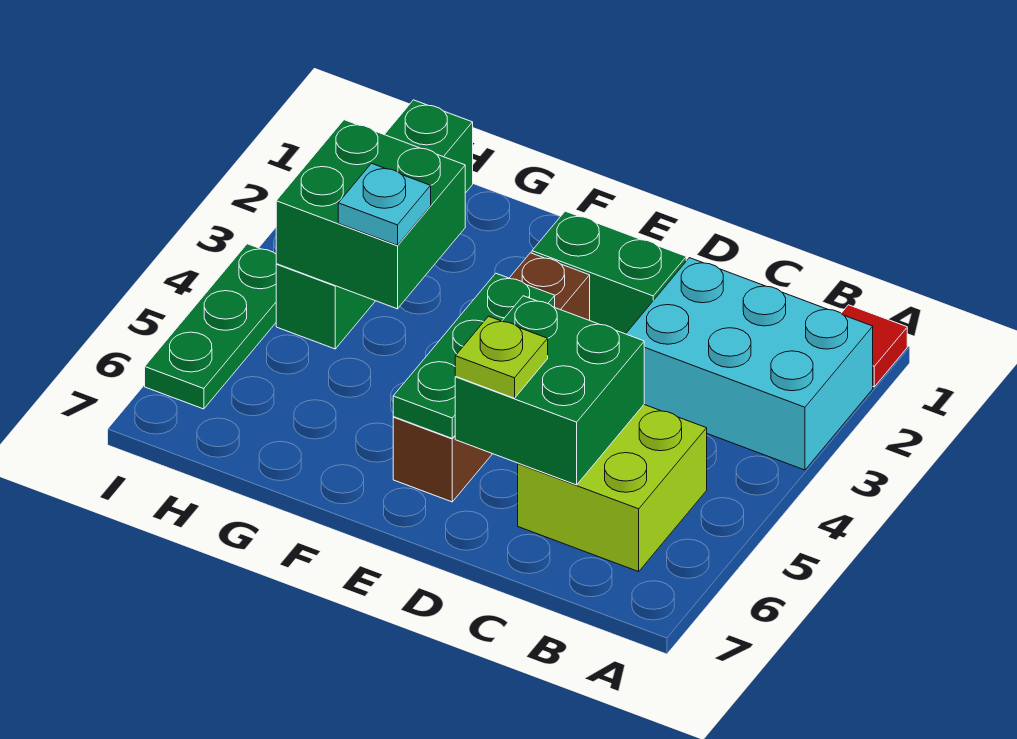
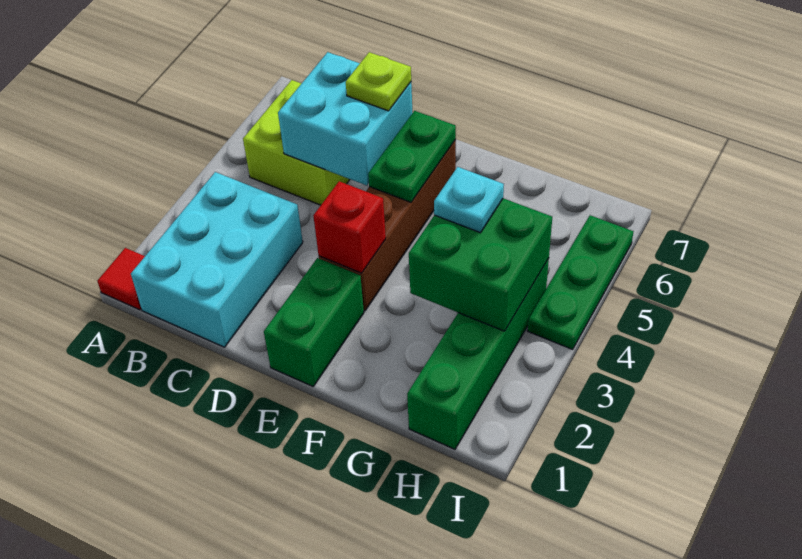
cyan 2x3 brick [626,258,873,470] -> cyan 2x3 brick turned to [131,172,303,347]
green 2x2 brick [455,296,644,485] -> cyan 2x2 brick [278,52,412,185]
green 1x2 brick [532,211,686,334] -> green 1x2 brick turned to [264,258,364,386]
none -> red 1x1 brick [313,181,386,273]
green 1x3 plate [393,273,555,438] -> green 1x2 plate [368,111,456,202]

